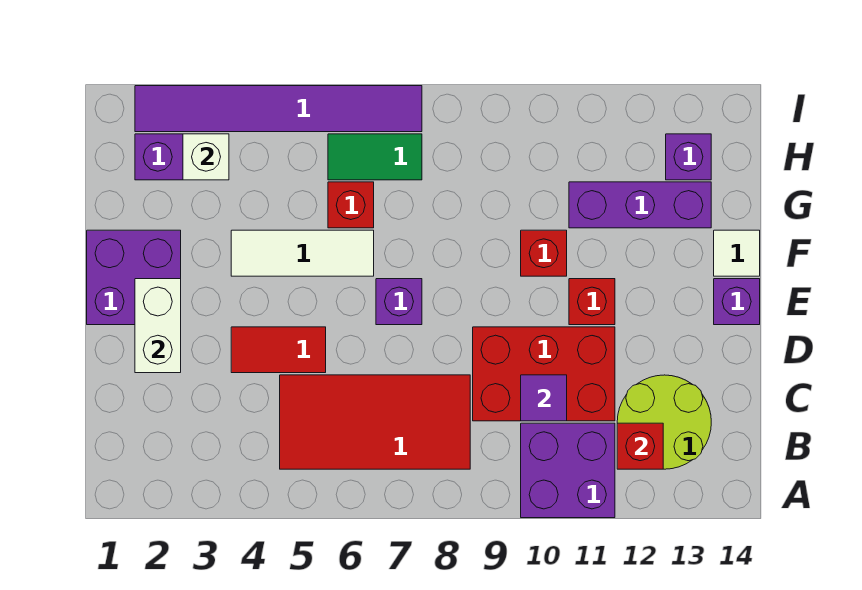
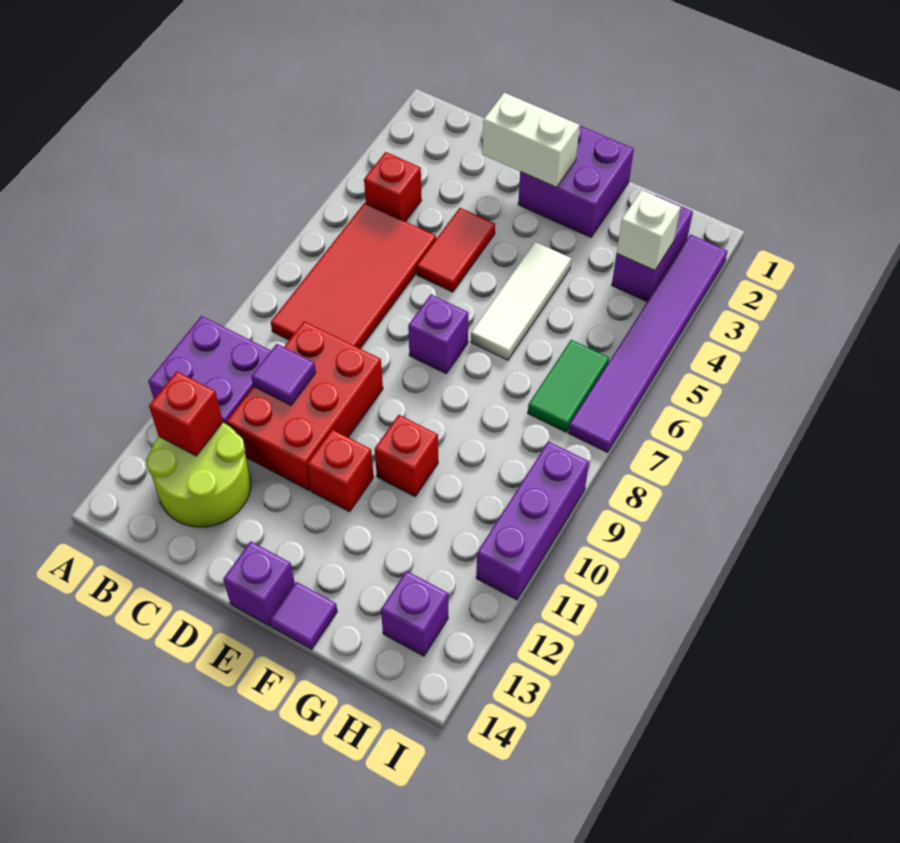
white 1x1 tile [714,230,760,276] -> purple 1x1 tile [270,582,337,649]
red 1x1 brick [328,182,374,228] -> red 1x1 brick moved to [364,152,422,222]
purple 1x3 brick [569,182,711,228] -> purple 1x3 brick moved to [476,441,589,600]

